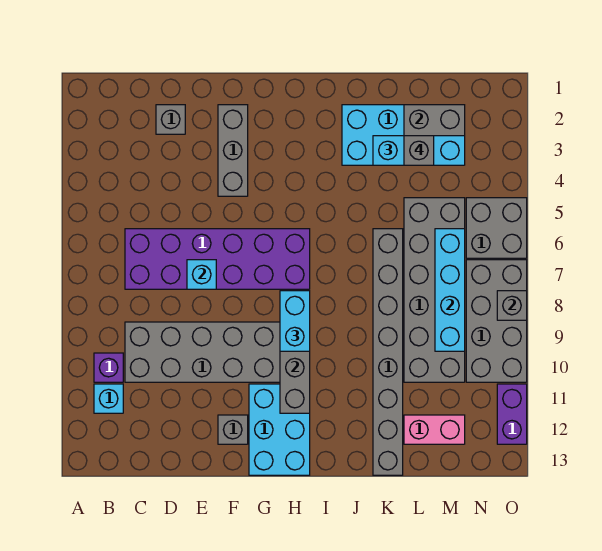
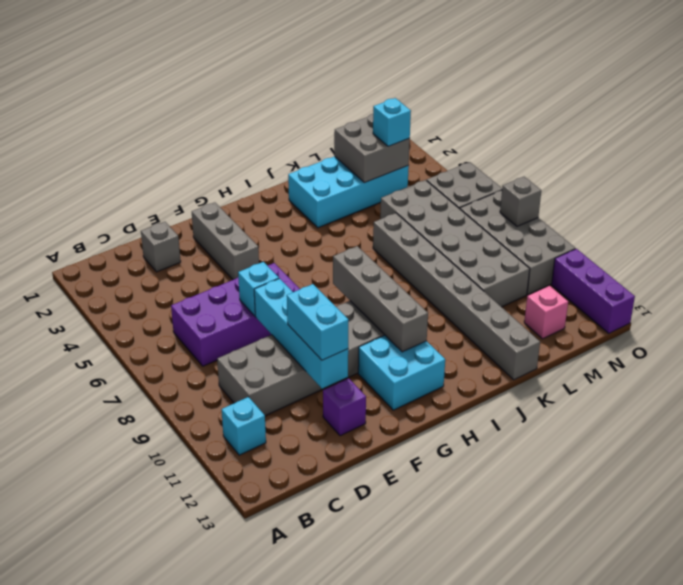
purple 1x1 brick [94,353,123,382] -> purple 1x1 brick moved to [323,378,366,436]
purple 2x6 brick [125,229,310,289] -> purple 2x4 brick [171,263,300,366]
grey 1x1 brick [218,415,248,444] -> none
cyan 2x3 brick [249,384,310,475] -> cyan 2x2 brick [358,335,445,410]
cyan 1x2 brick [280,291,310,351] -> cyan 1x2 brick moved to [287,284,348,360]
cyan 1x3 brick [373,136,465,165] -> cyan 1x1 brick [373,98,411,146]
grey 1x1 brick [404,136,434,165] -> none
pink 1x2 brick [404,415,465,444] -> pink 1x1 brick [524,286,568,339]
cyan 1x4 brick [435,229,465,351] -> cyan 1x4 brick moved to [254,279,348,389]
purple 1x2 brick [497,384,527,444] -> purple 1x3 brick [552,249,635,333]

